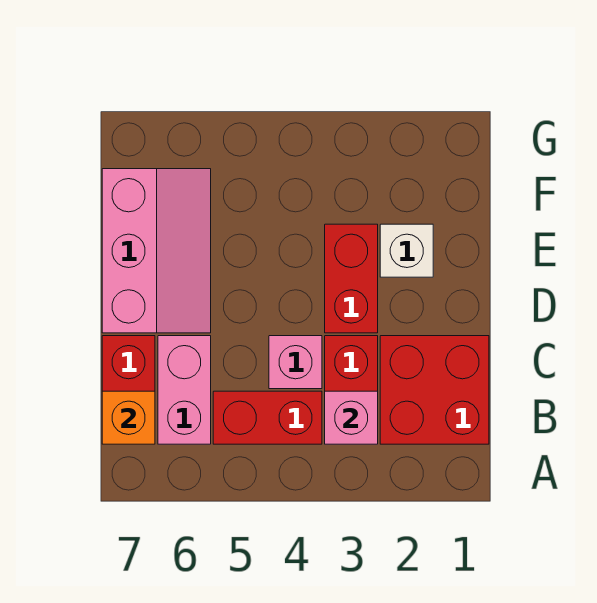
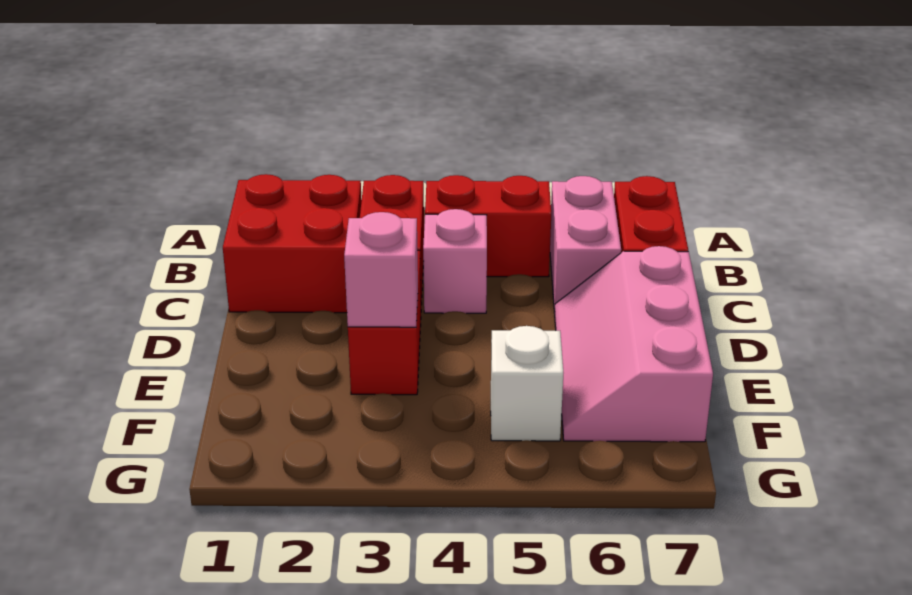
pink 1x1 brick [325,391,378,444] -> pink 1x1 brick moved to [344,212,418,327]
orange 1x1 brick [102,391,155,444] -> none
white 1x1 brick [380,224,433,277] -> white 1x1 brick moved to [491,326,563,441]

